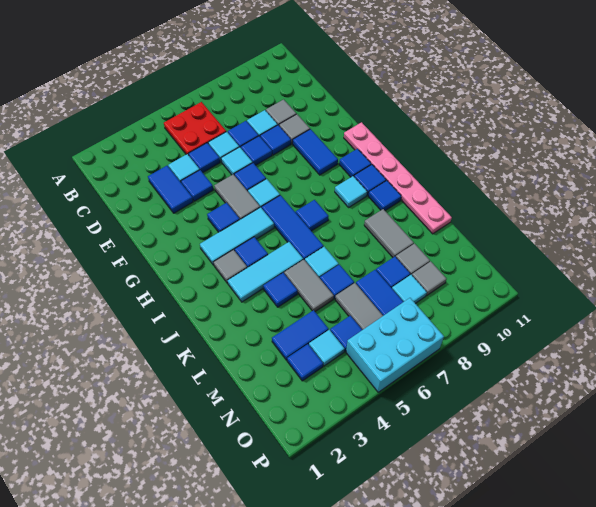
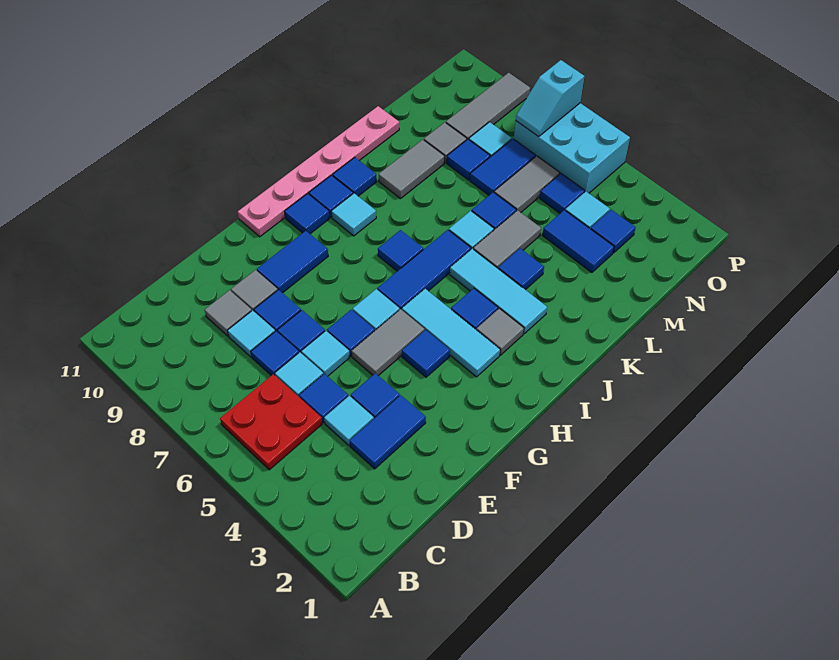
grey 1x1 tile [412,261,447,296] -> grey 1x3 tile [446,73,530,139]
none -> cyan 1x2 slope [516,60,584,137]

